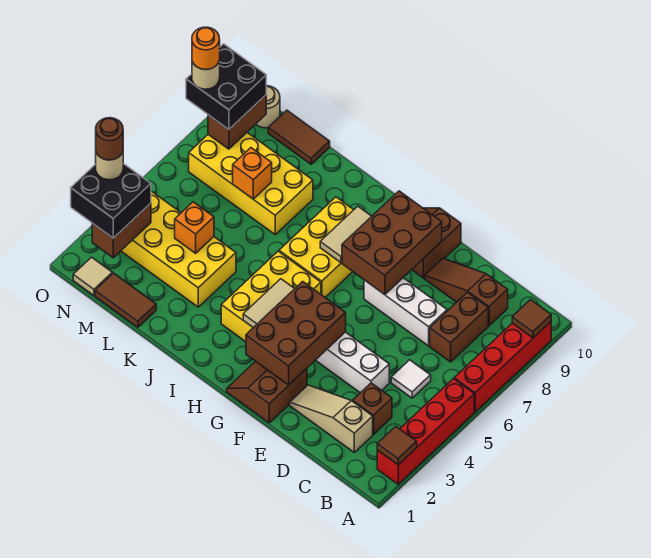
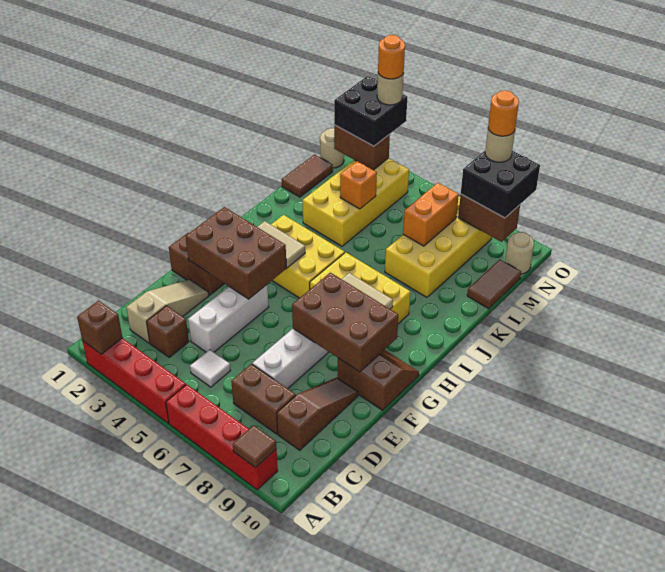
brown 1x1 tile [377,426,417,465] -> brown 1x1 brick [77,301,123,354]
orange 1x1 brick [233,148,272,199] -> orange 1x2 brick [403,183,459,246]
tan 1x1 tile [73,257,112,295] -> tan 1x1 round brick [320,128,344,168]
brown 1x1 round brick [96,118,123,160] -> orange 1x1 round brick [378,35,405,79]

